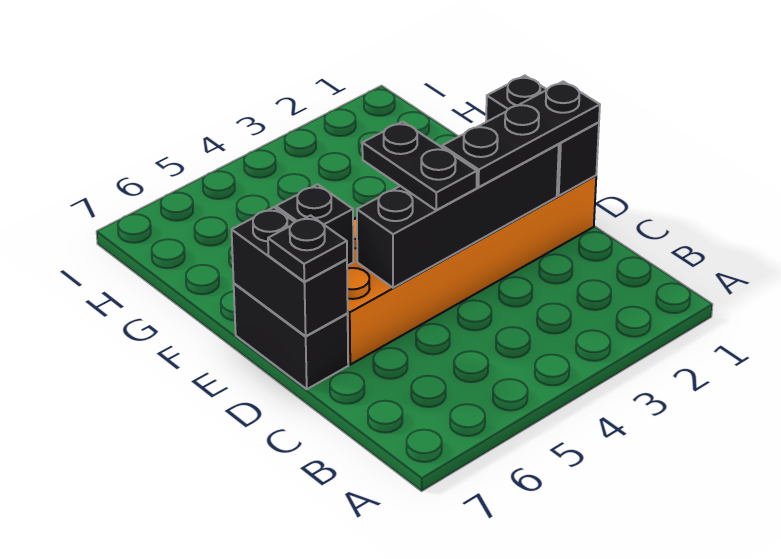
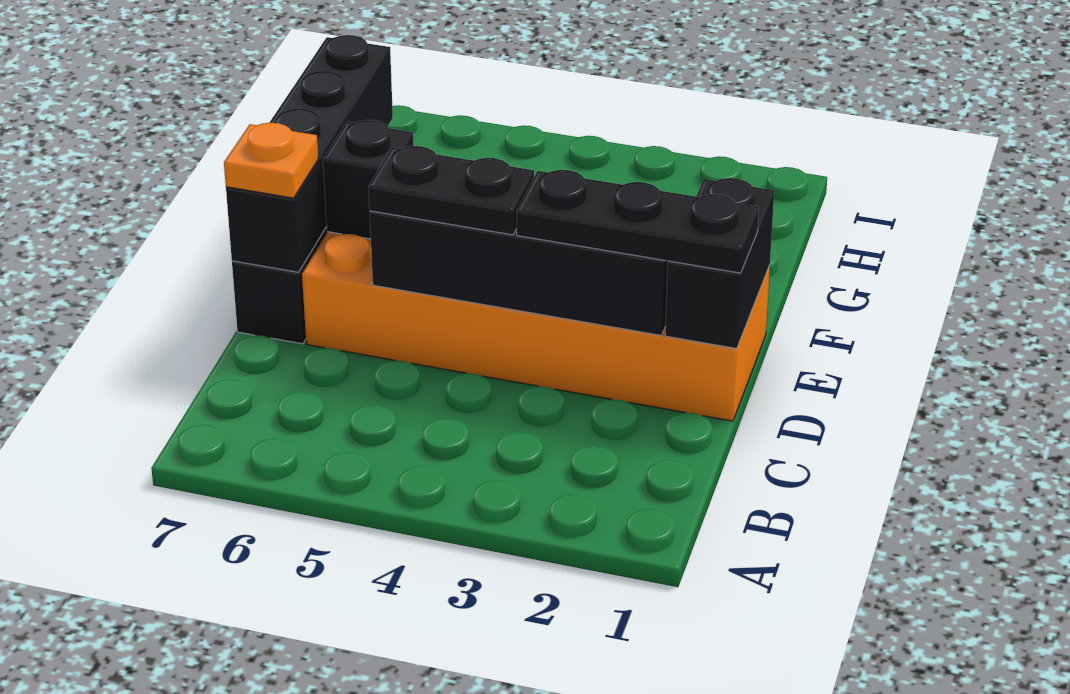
black 1x2 plate [362,122,477,210] -> black 1x2 plate turned to [368,146,534,235]
black 1x2 brick [232,207,348,336] -> black 1x4 brick [226,35,393,272]
black 1x1 plate [268,215,347,282] -> orange 1x1 plate [224,123,318,198]

